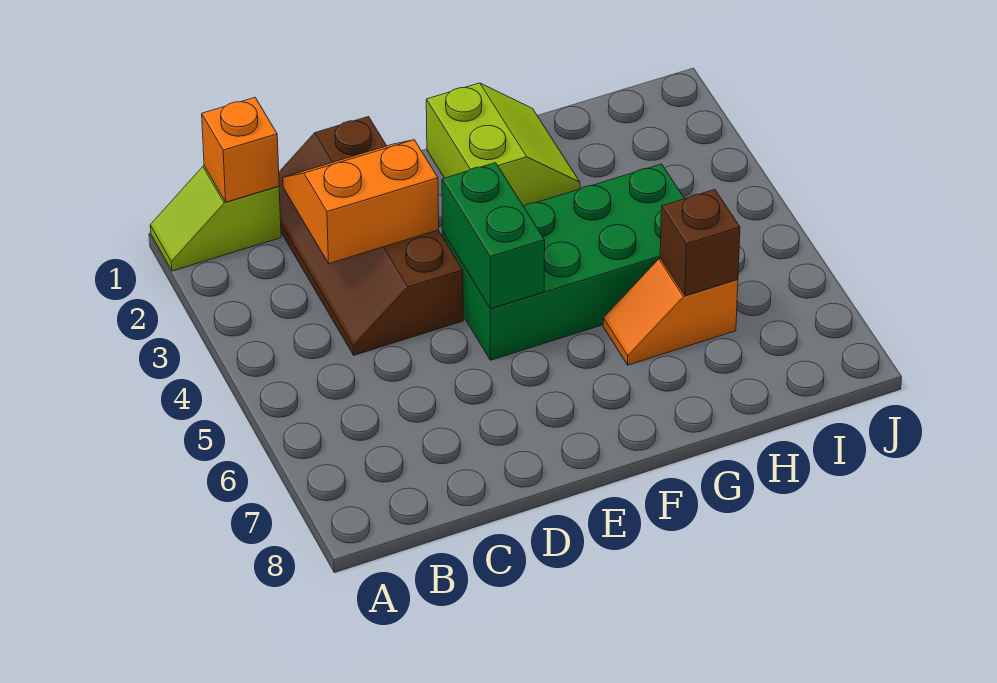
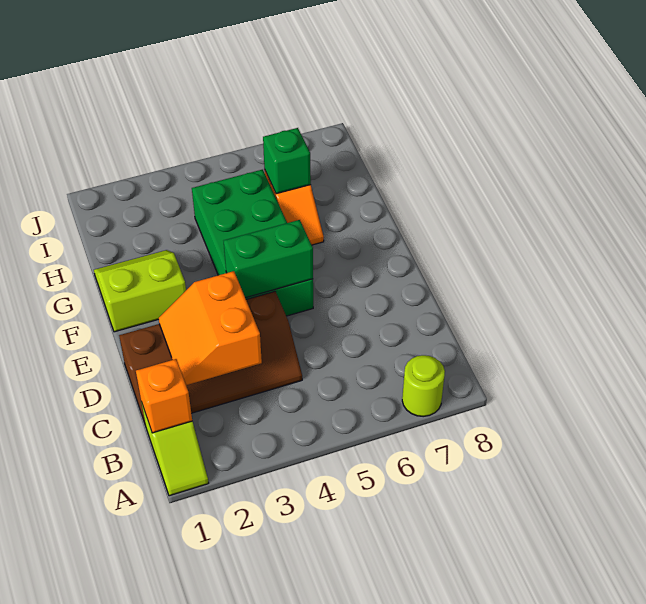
none -> lime 1x1 round brick [402,355,445,417]
brown 1x1 brick [660,189,740,296] -> green 1x1 brick [263,128,311,194]

